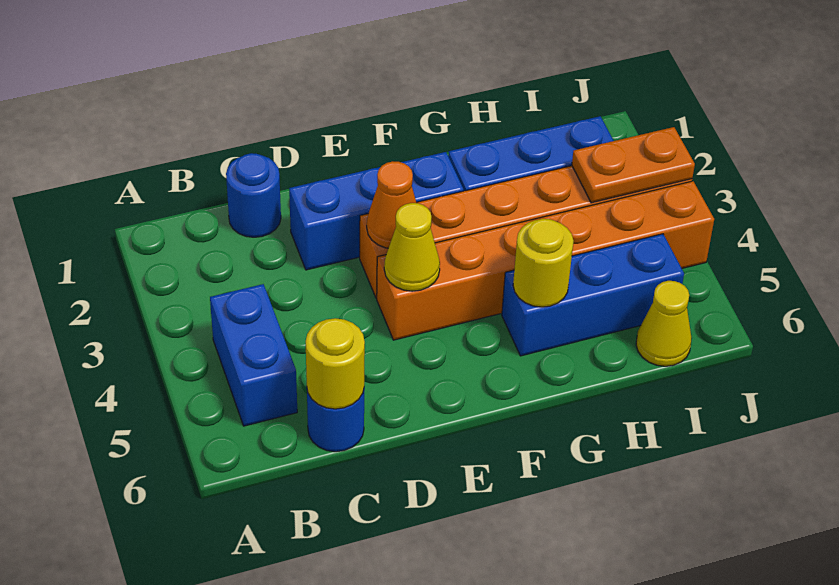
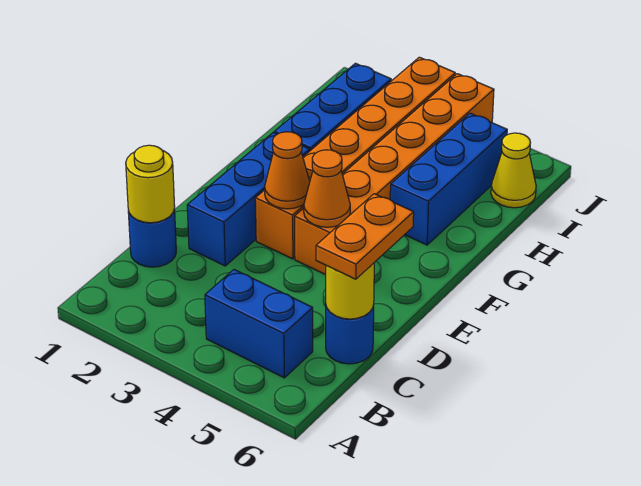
yellow 1x1 cone [384,203,440,291] -> orange 1x1 cone [304,150,350,227]
yellow 1x1 round brick [513,219,574,307] -> yellow 1x1 round brick moved to [126,145,175,223]
orange 1x2 plate [572,127,695,203] -> orange 1x2 plate moved to [316,194,414,279]

